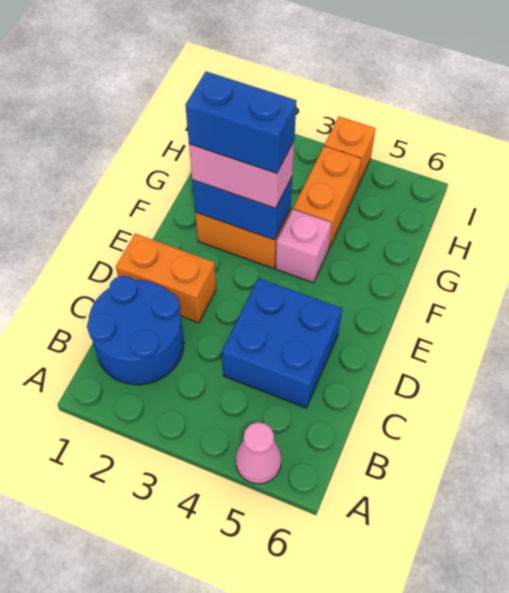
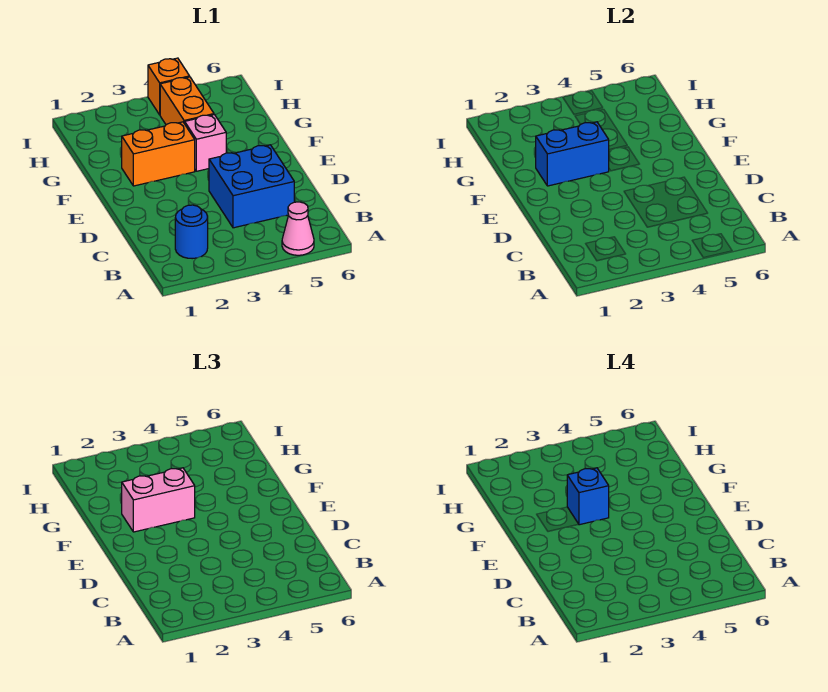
blue 2x2 round brick [87,276,184,385] -> blue 1x1 round brick [175,205,208,259]
orange 1x2 brick [116,233,216,323] -> none
blue 1x2 brick [185,71,297,174] -> blue 1x1 brick [567,468,609,525]

